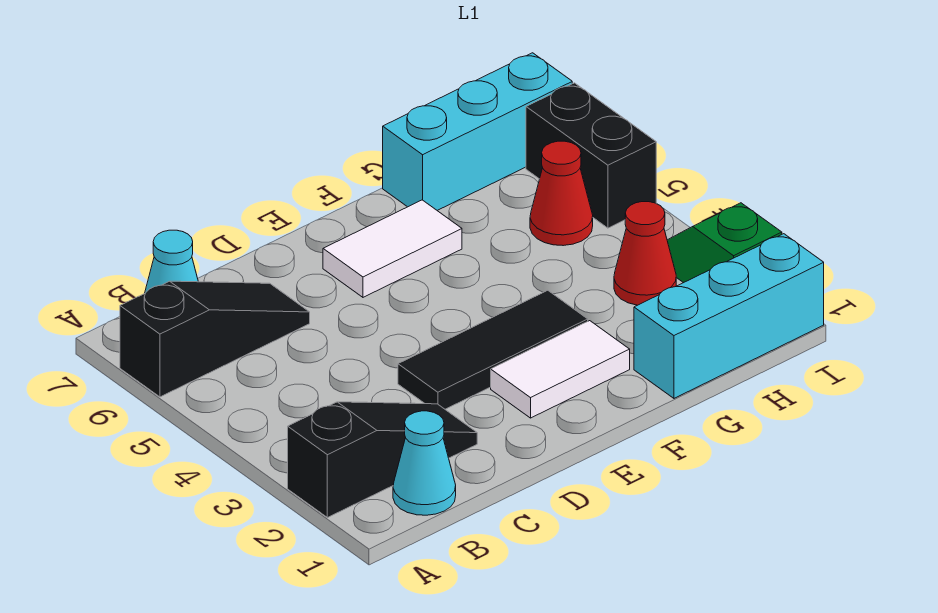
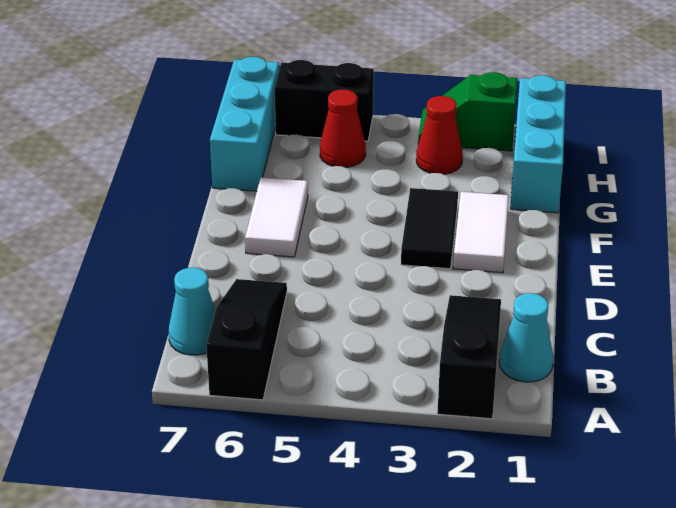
black 1x3 tile [398,290,588,409] -> black 1x2 tile [401,188,458,269]

